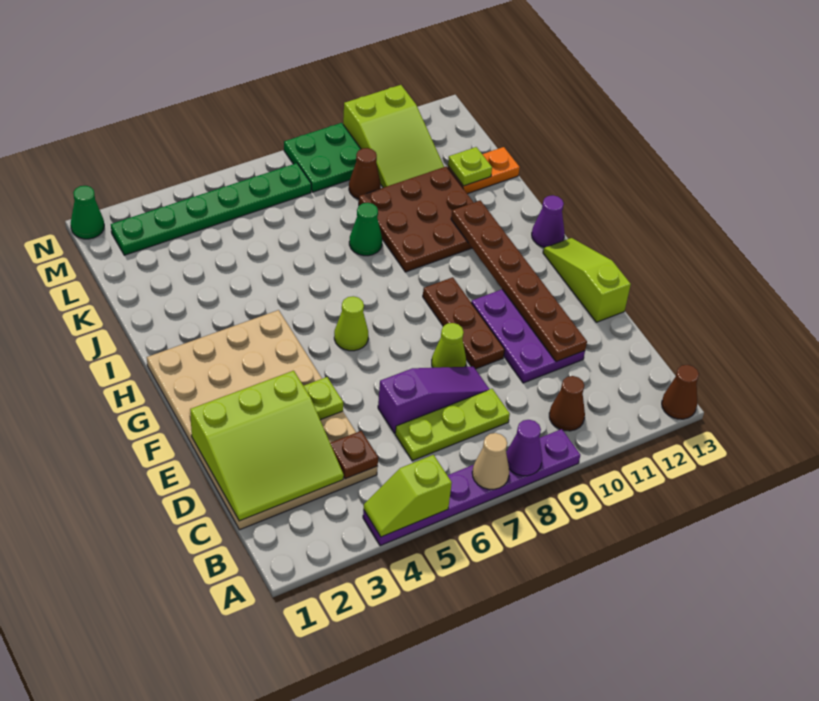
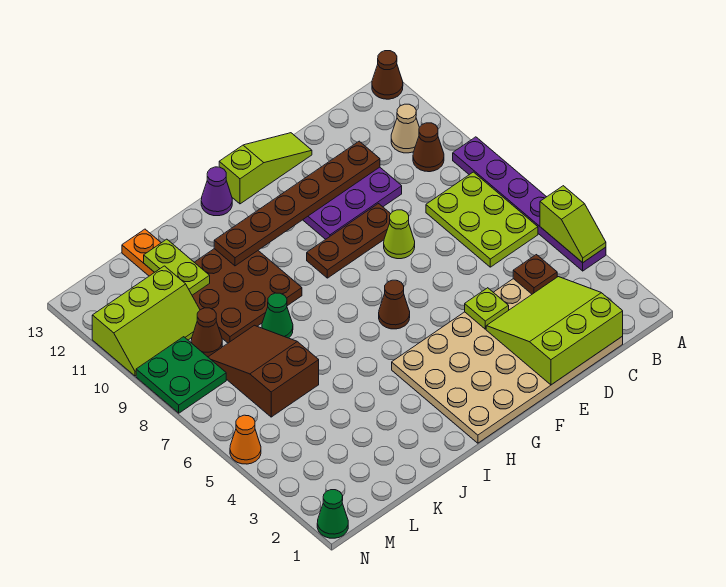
tan 1x1 cone [472,433,509,489] -> tan 1x1 cone moved to [391,104,419,153]
purple 1x1 cone [506,420,542,476] -> none
lime 3x3 slope [190,371,344,521] -> lime 3x3 slope turned to [486,277,623,385]
lime 1x3 plate [395,389,510,461] -> lime 2x3 plate [426,172,538,267]
purple 1x3 slope [378,367,489,433] -> none
lime 1x3 slope [543,238,631,322] -> lime 1x3 slope turned to [219,133,312,204]
lime 1x1 cone [334,296,368,351] -> brown 1x1 cone [379,280,410,329]
none -> brown 2x3 slope [208,325,319,417]
lime 1x1 plate [448,147,492,186] -> lime 1x2 plate [144,239,210,295]
lime 2x3 slope [343,85,444,188] -> lime 2x3 slope turned to [92,266,200,376]
green 1x6 plate [111,163,311,255] -> none
none -> orange 1x1 cone [230,415,261,464]

